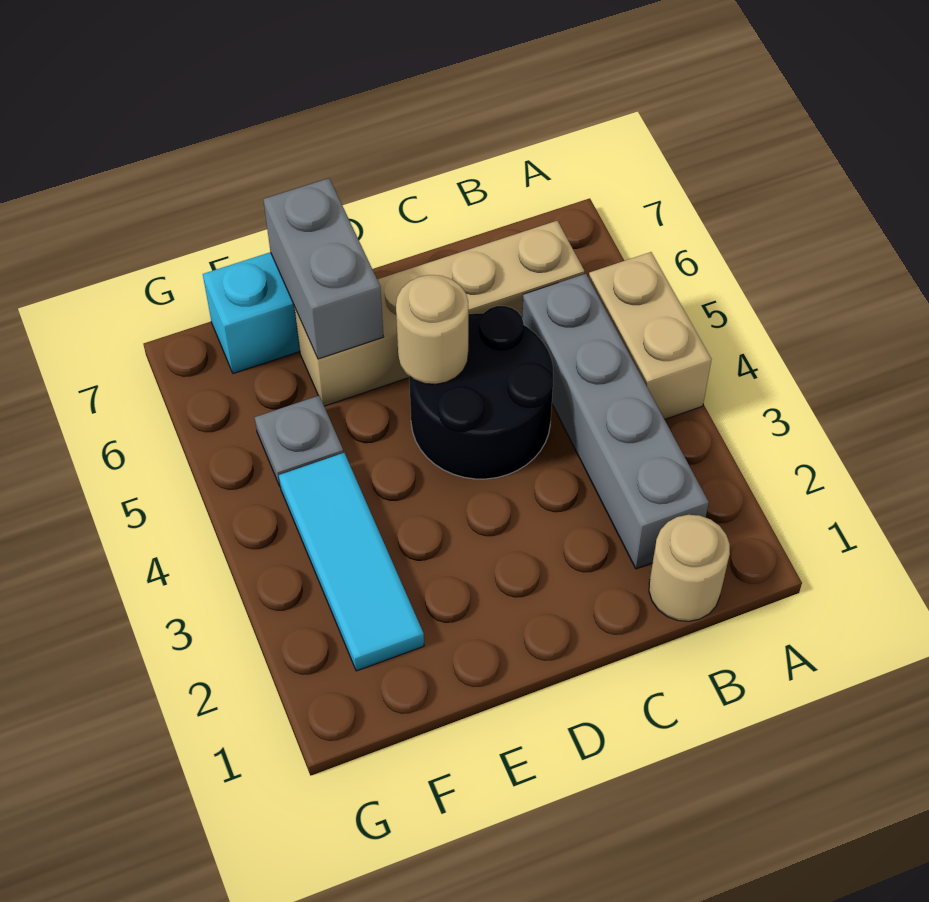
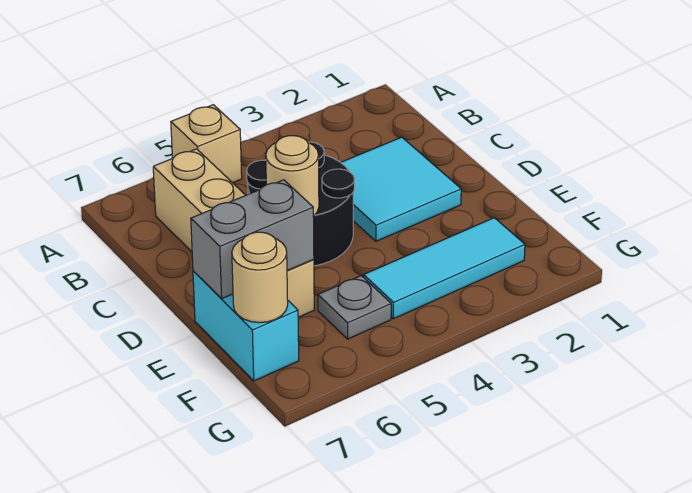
tan 1x2 brick [589,252,712,419] -> tan 1x1 brick [171,105,242,183]
tan 1x1 round brick [649,515,730,621] -> tan 1x1 round brick moved to [232,232,288,323]
grey 1x4 brick [522,274,709,569] -> none
none -> cyan 2x2 tile [341,137,461,241]

